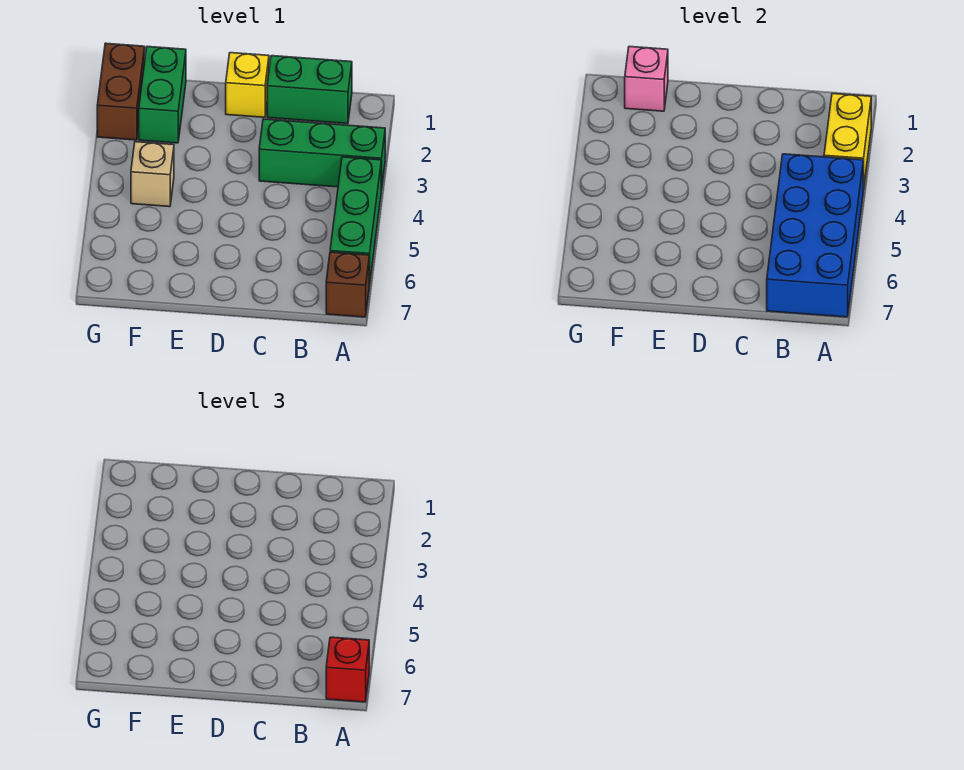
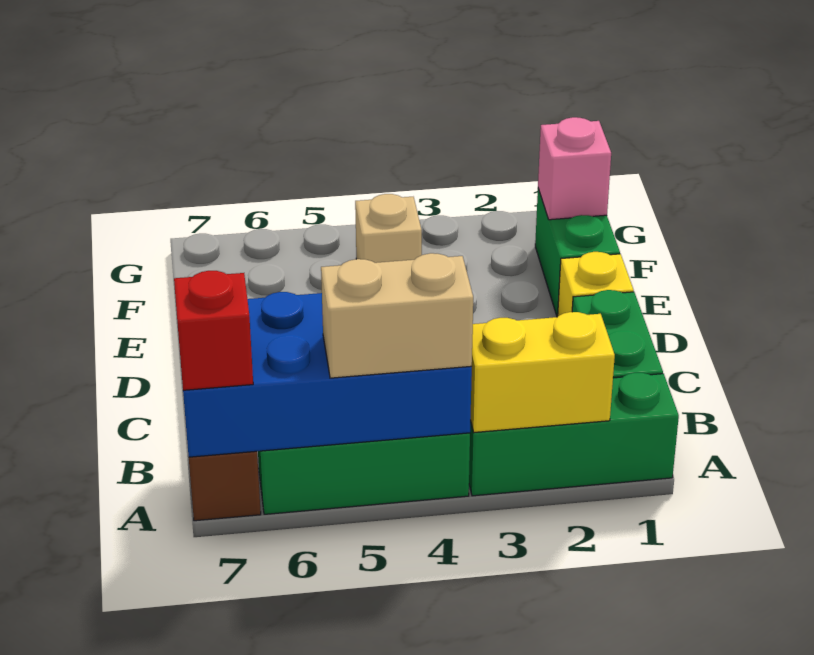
green 1x3 brick [259,119,385,190] -> green 1x3 brick turned to [469,373,679,496]
none -> tan 1x2 brick [321,253,473,378]
green 1x2 brick [139,47,186,143] -> green 1x2 brick turned to [535,189,620,317]
brown 1x2 brick [97,43,145,140] -> none

